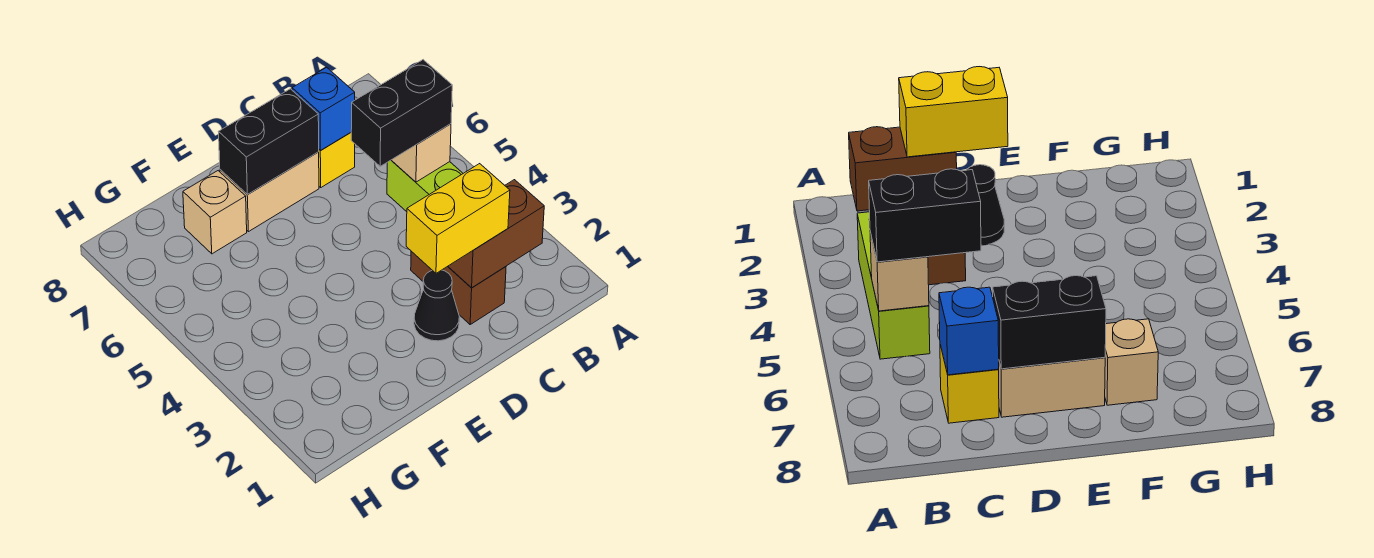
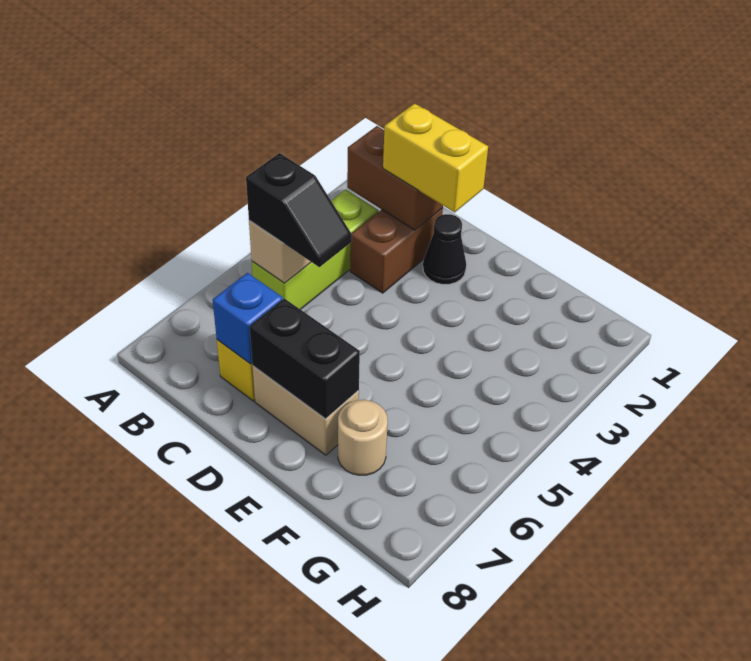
black 1x2 brick [351,60,452,166] -> black 1x2 slope [246,153,352,267]
tan 1x1 brick [183,171,247,254] -> tan 1x1 round brick [338,400,388,475]

